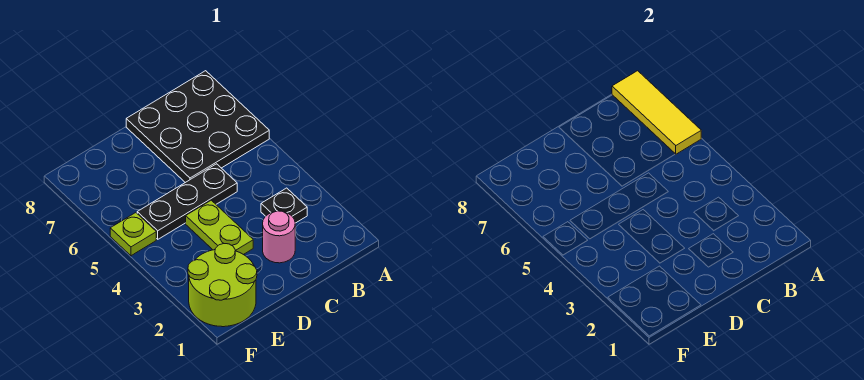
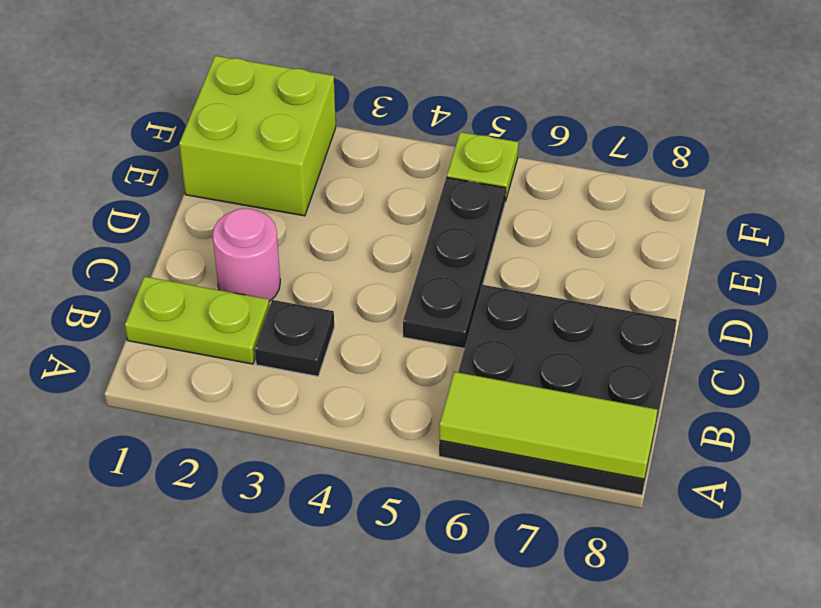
yellow 1x3 tile [612,71,701,154] -> lime 1x3 tile [439,372,658,479]
lime 1x2 plate [186,200,253,255] -> lime 1x2 plate moved to [125,276,270,364]
lime 2x2 round brick [188,244,257,327] -> lime 2x2 brick [179,56,336,216]

